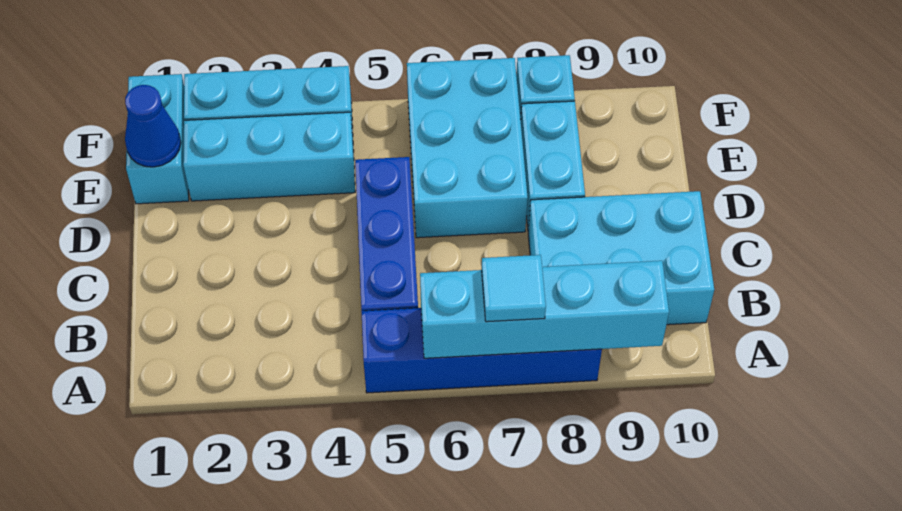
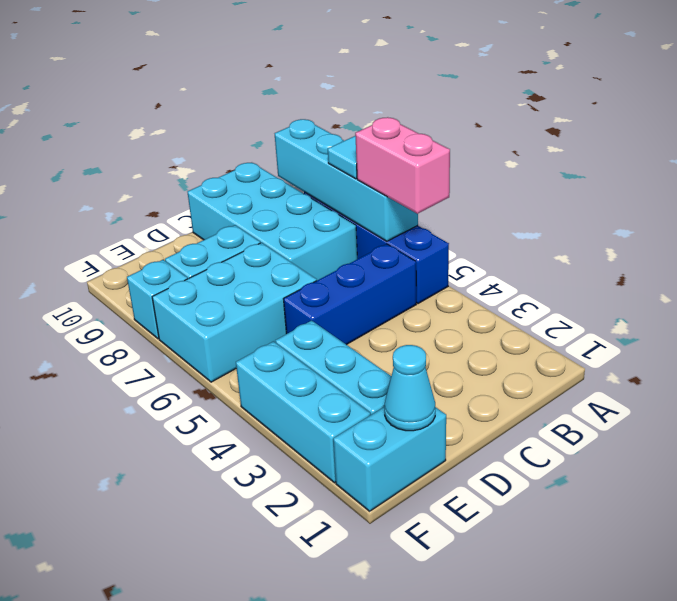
none -> pink 1x2 brick [355,117,450,214]
cyan 2x3 brick [528,191,714,325] -> cyan 2x4 brick [188,163,357,280]
blue 1x1 cone [125,85,181,167] -> cyan 1x1 cone [384,345,435,431]

